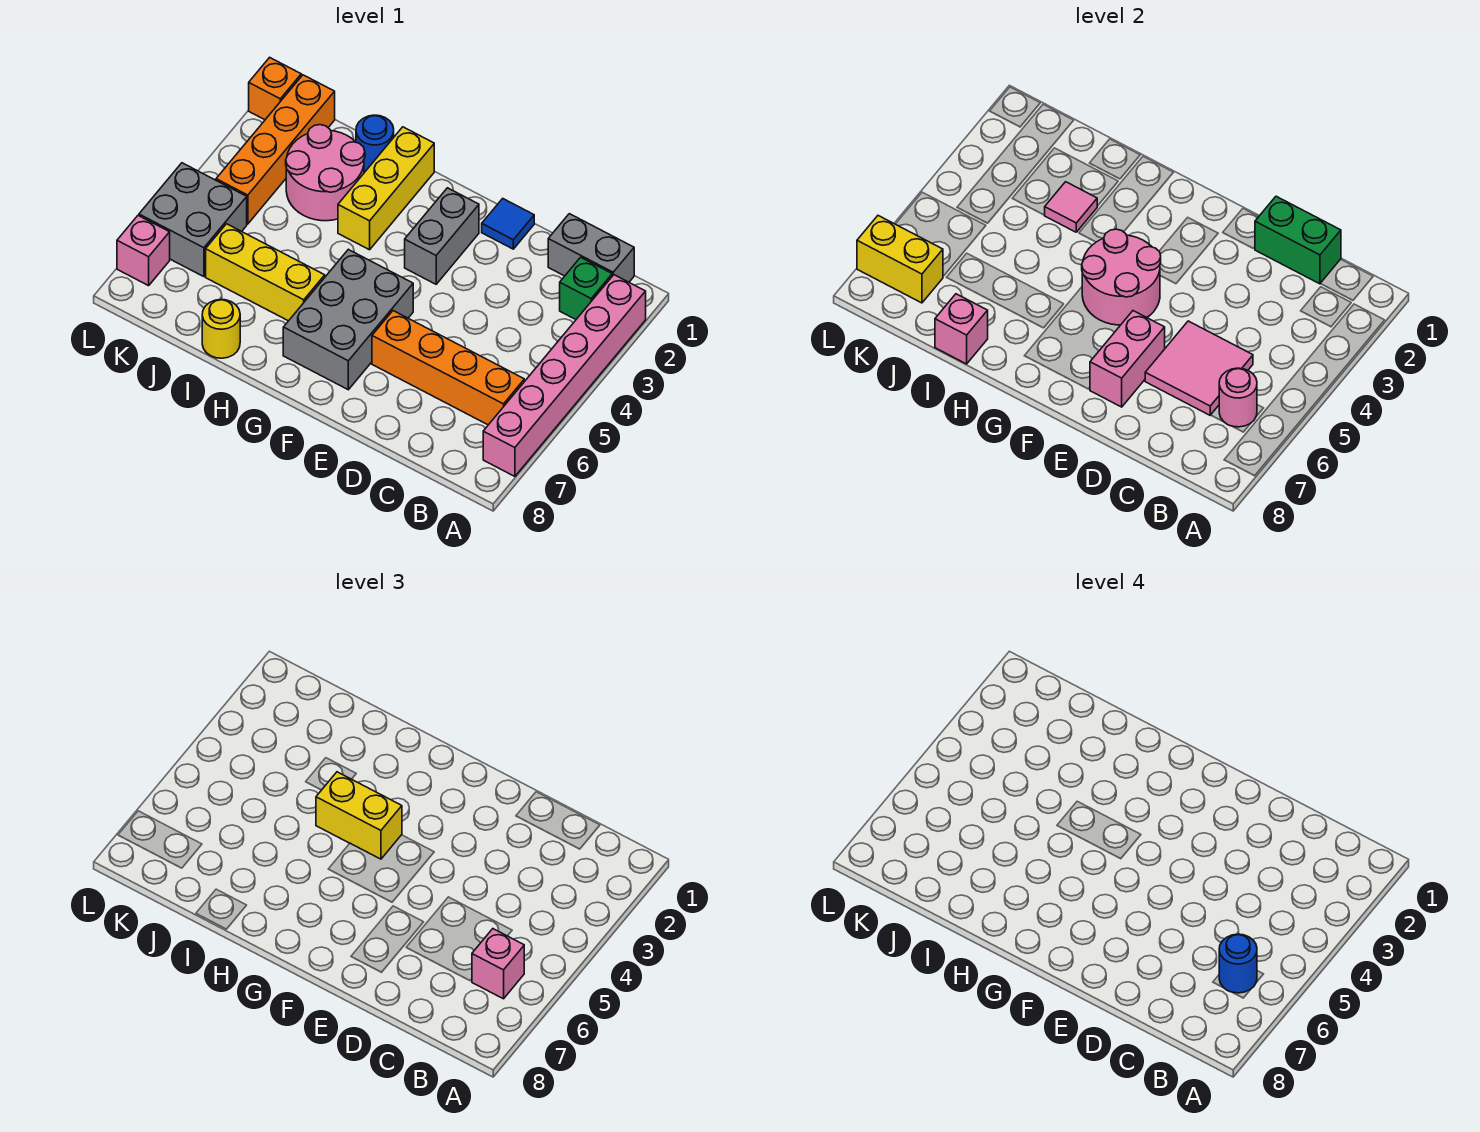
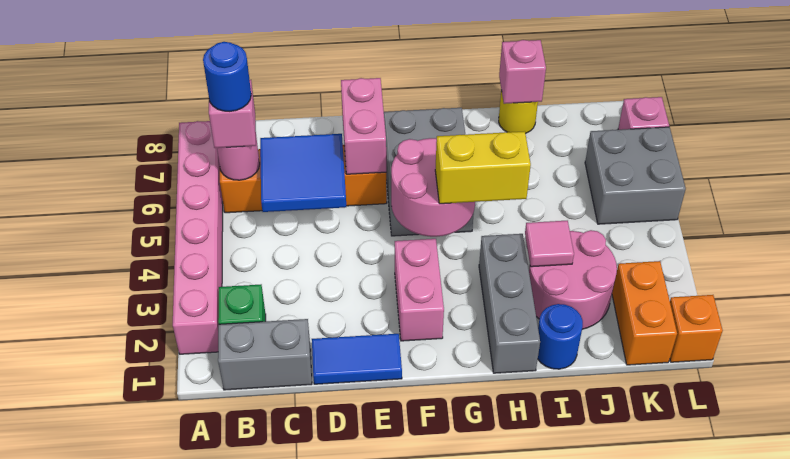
green 1x2 brick [1255,196,1341,284] -> none
pink 2x2 tile [1145,321,1253,415] -> blue 2x2 tile [260,134,346,212]
blue 1x1 tile [482,199,534,249] -> blue 1x2 tile [312,334,402,384]
grey 1x2 brick [405,188,479,284] -> pink 1x2 brick [395,239,444,341]
yellow 1x3 brick [338,127,434,250] -> grey 1x3 brick [479,234,540,373]
yellow 1x3 brick [206,224,325,321] -> none
orange 1x4 brick [216,75,335,224] -> orange 1x2 brick [612,261,677,365]
yellow 1x2 brick [857,216,943,303] -> none

